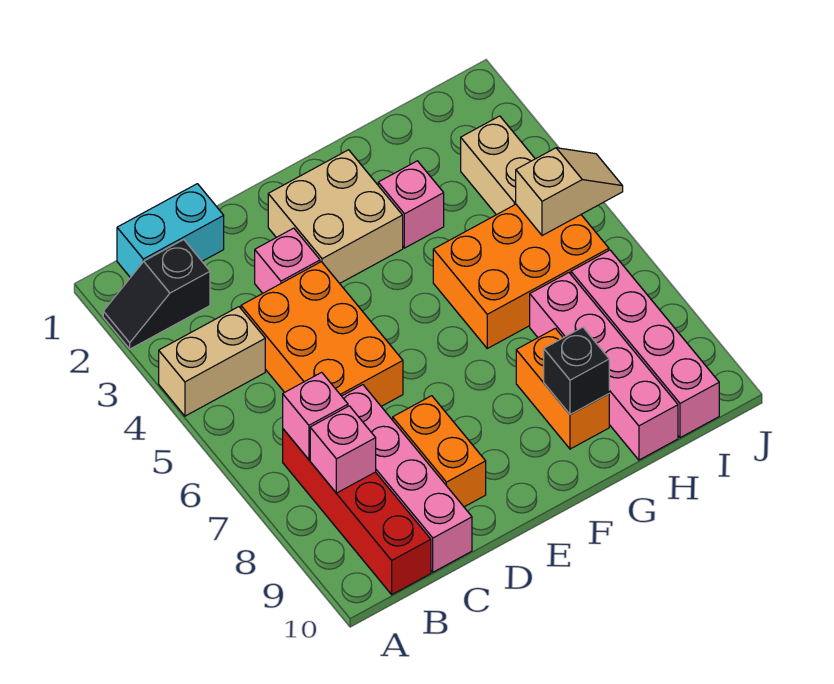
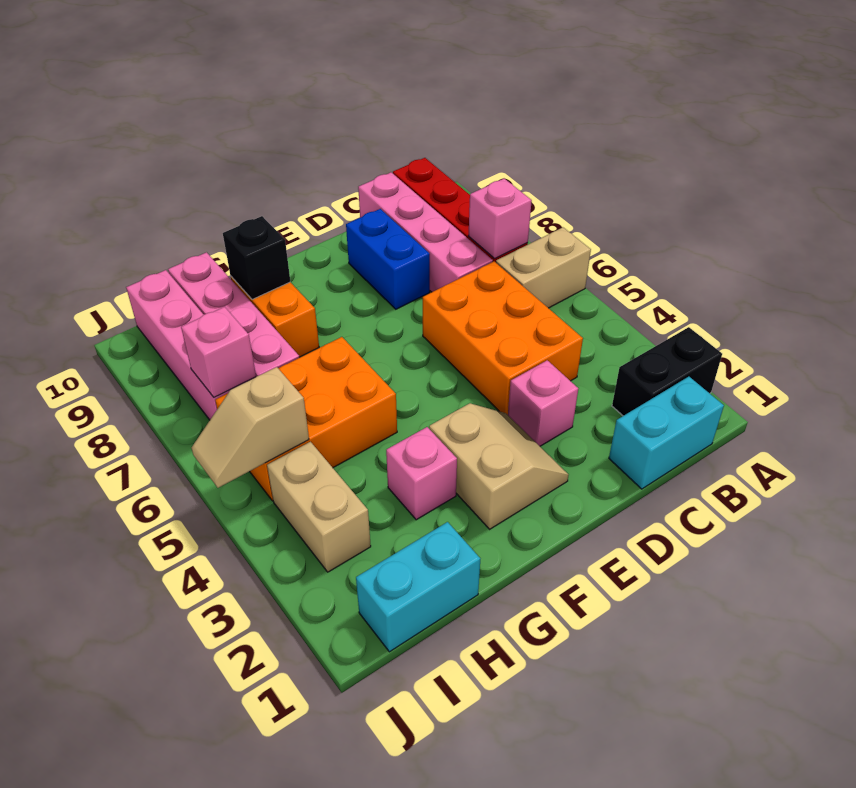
black 1x2 slope [103,240,210,349] -> black 1x2 brick [612,327,722,416]
tan 1x2 brick [159,307,265,416] -> tan 1x2 brick moved to [496,227,591,308]
pink 1x1 brick [310,406,376,493] -> pink 1x1 brick moved to [181,307,256,397]
orange 1x2 brick [393,396,486,507] -> blue 1x2 brick [346,209,430,309]
tan 2x2 brick [268,150,403,283] -> tan 2x2 slope [429,403,568,529]
none -> cyan 1x2 brick [356,522,480,652]

